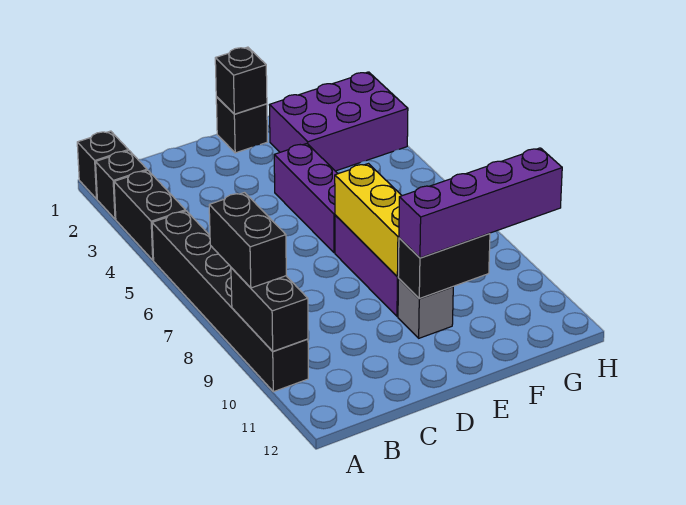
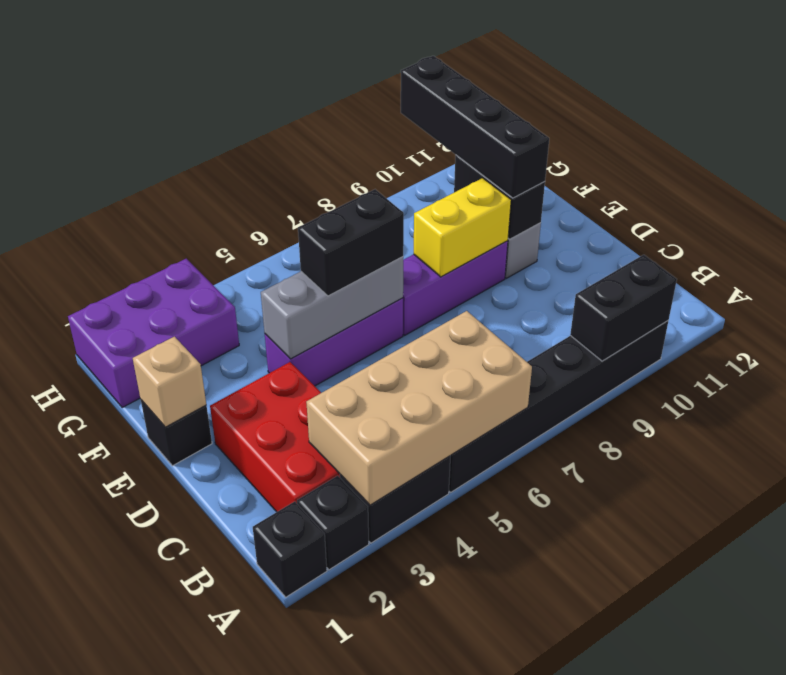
none -> tan 2x4 brick [306,311,532,505]
black 1x2 brick [209,193,286,288] -> black 1x2 brick moved to [298,189,404,296]
none -> red 2x3 brick [210,362,340,512]
black 1x1 brick [215,47,267,114] -> tan 1x1 brick [133,337,206,427]
none -> grey 1x3 brick [261,257,403,359]
yellow 1x3 brick [335,164,402,277] -> yellow 1x2 brick [414,178,511,277]
purple 1x4 brick [399,148,562,258] -> black 1x4 brick [401,56,549,198]
purple 2x3 brick [270,72,408,171] -> purple 2x3 brick turned to [68,259,239,407]

